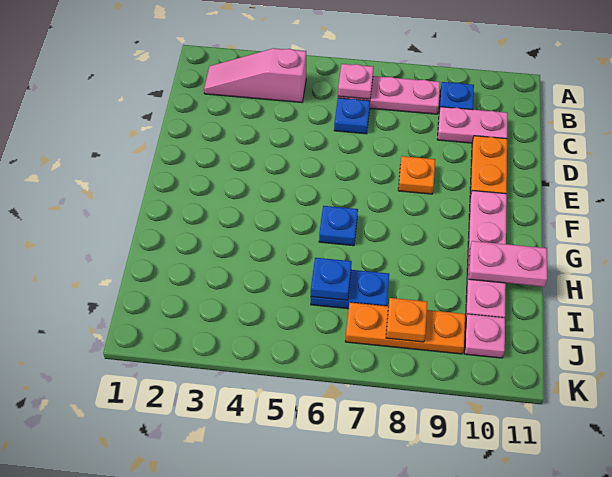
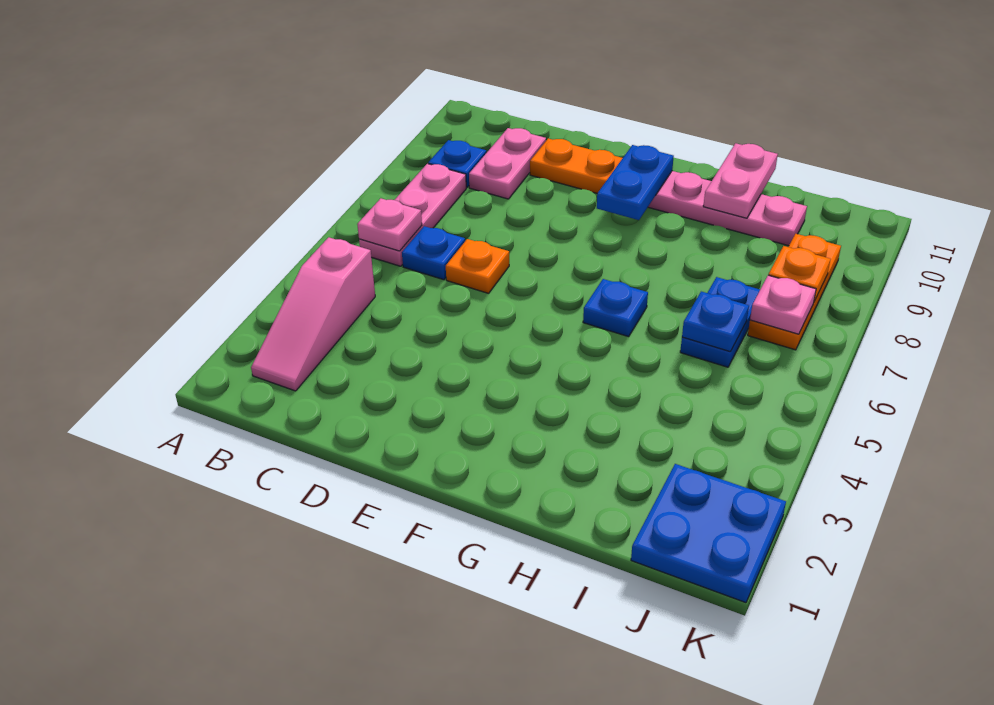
orange 1x1 plate [398,156,435,194] -> orange 1x1 plate moved to [446,239,509,293]
none -> blue 1x2 plate [597,145,674,220]
none -> blue 2x2 plate [631,464,786,603]
pink 1x1 plate [464,314,505,358] -> pink 1x1 plate moved to [750,275,816,334]

